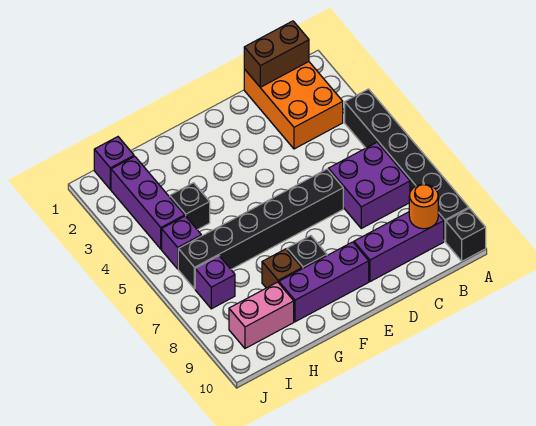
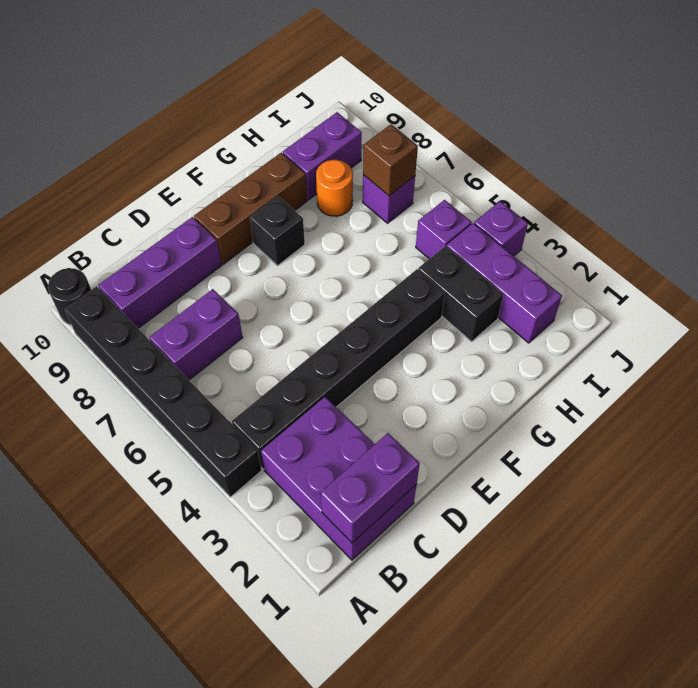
black 1x1 brick [446,208,486,261] -> black 1x1 round brick [48,268,91,325]
orange 2x3 brick [244,62,343,149] -> purple 2x3 brick [261,397,417,560]
brown 1x2 brick [244,21,309,87] -> purple 1x2 brick [321,433,420,543]
purple 2x2 brick [328,142,410,228] -> purple 1x2 brick [150,289,243,380]
orange 1x1 round brick [409,184,438,229] -> orange 1x1 round brick moved to [316,160,353,216]
black 1x6 brick [178,169,343,289] -> black 1x6 brick moved to [232,269,445,469]
purple 1x3 brick [279,242,369,322] -> brown 1x3 brick [194,153,307,264]
brown 1x1 brick [262,249,302,288] -> brown 1x1 brick moved to [363,124,418,196]
black 1x1 brick [170,183,210,230] -> black 1x2 brick [418,246,503,342]
pink 1x2 brick [229,282,294,348] -> purple 1x2 brick [283,112,362,200]
purple 1x1 brick [94,137,134,189] -> purple 1x1 brick moved to [474,201,528,256]

